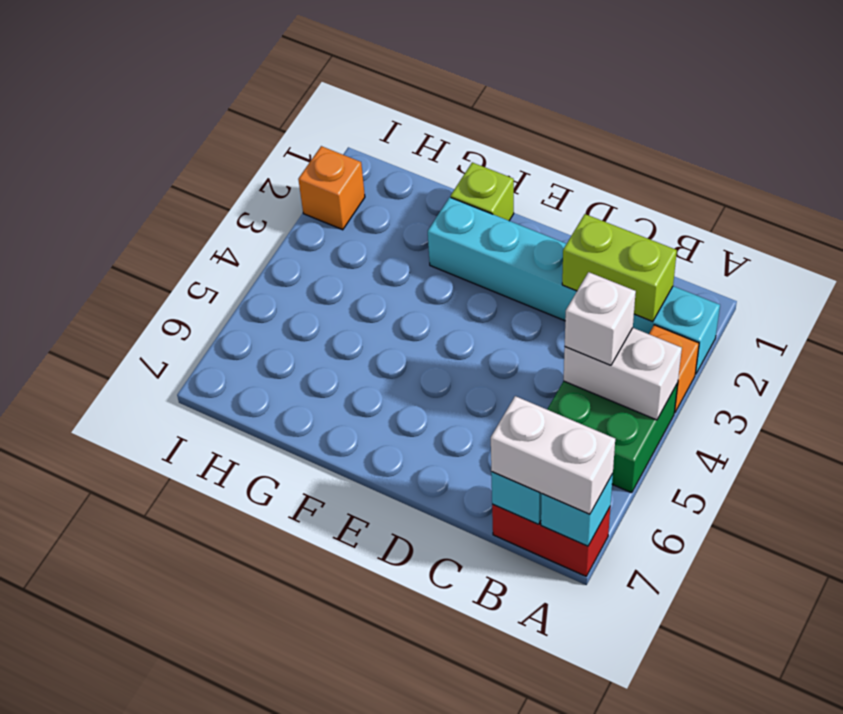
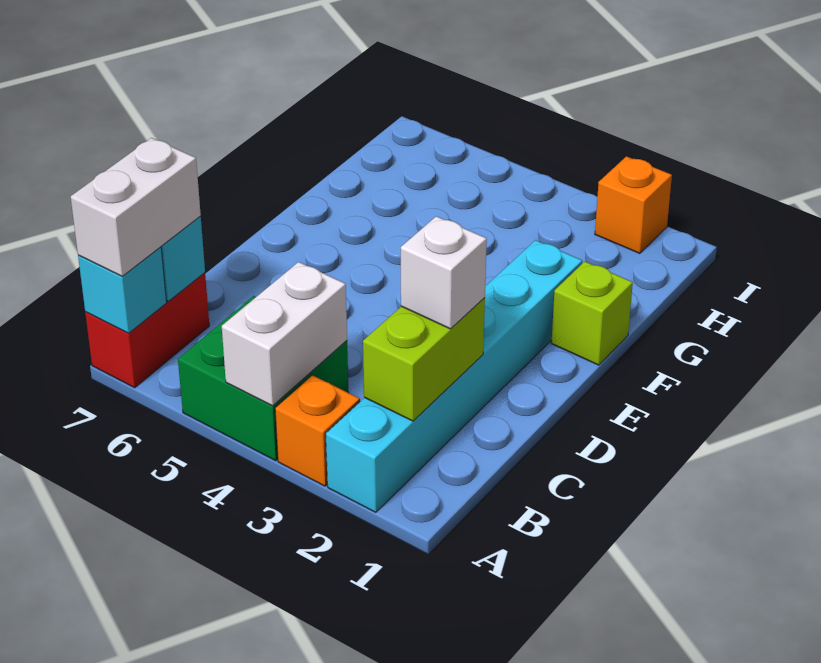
white 1x1 brick [565,272,636,365] -> white 1x1 brick moved to [401,216,487,329]

